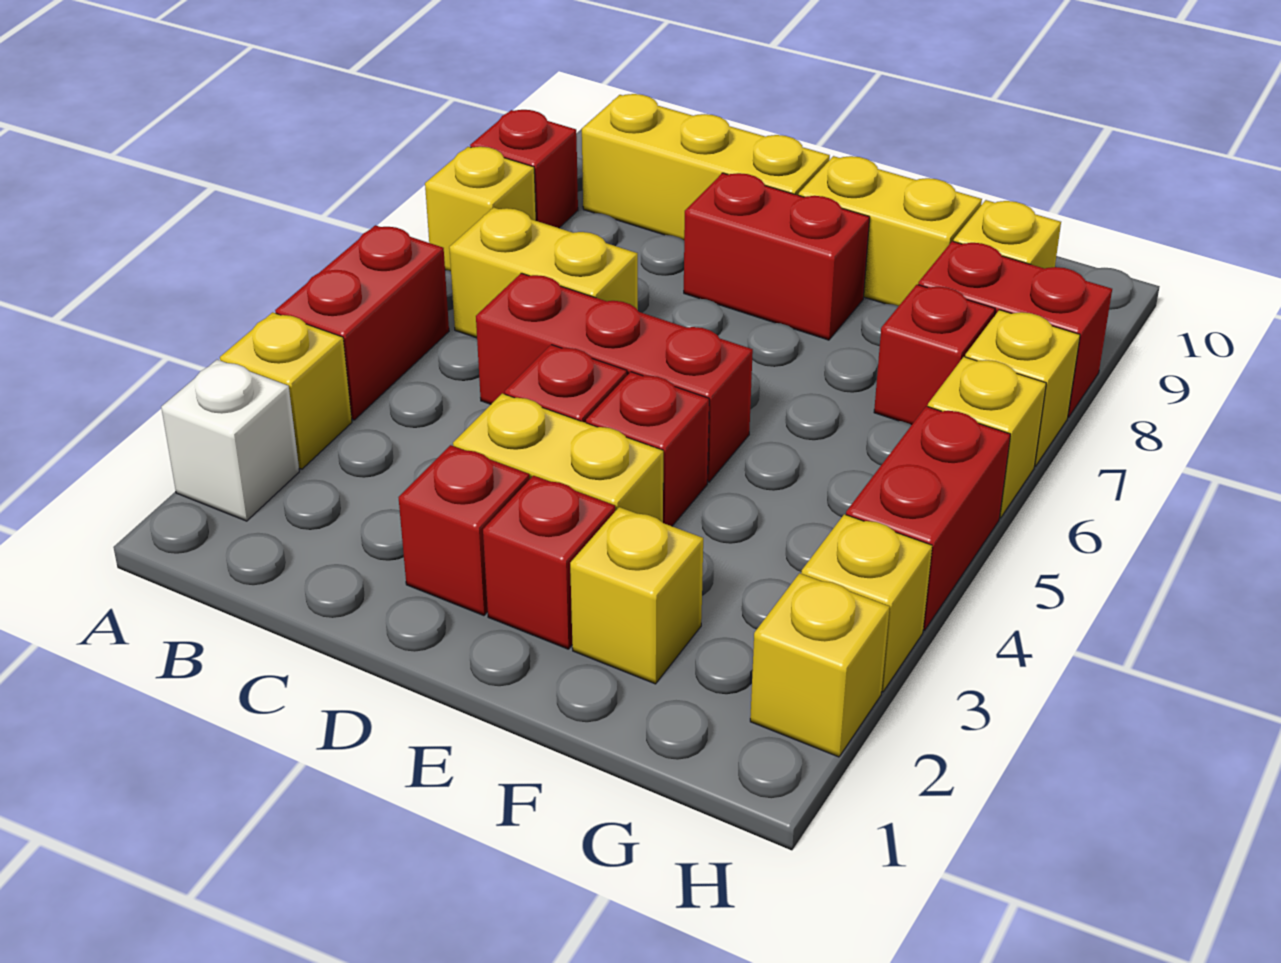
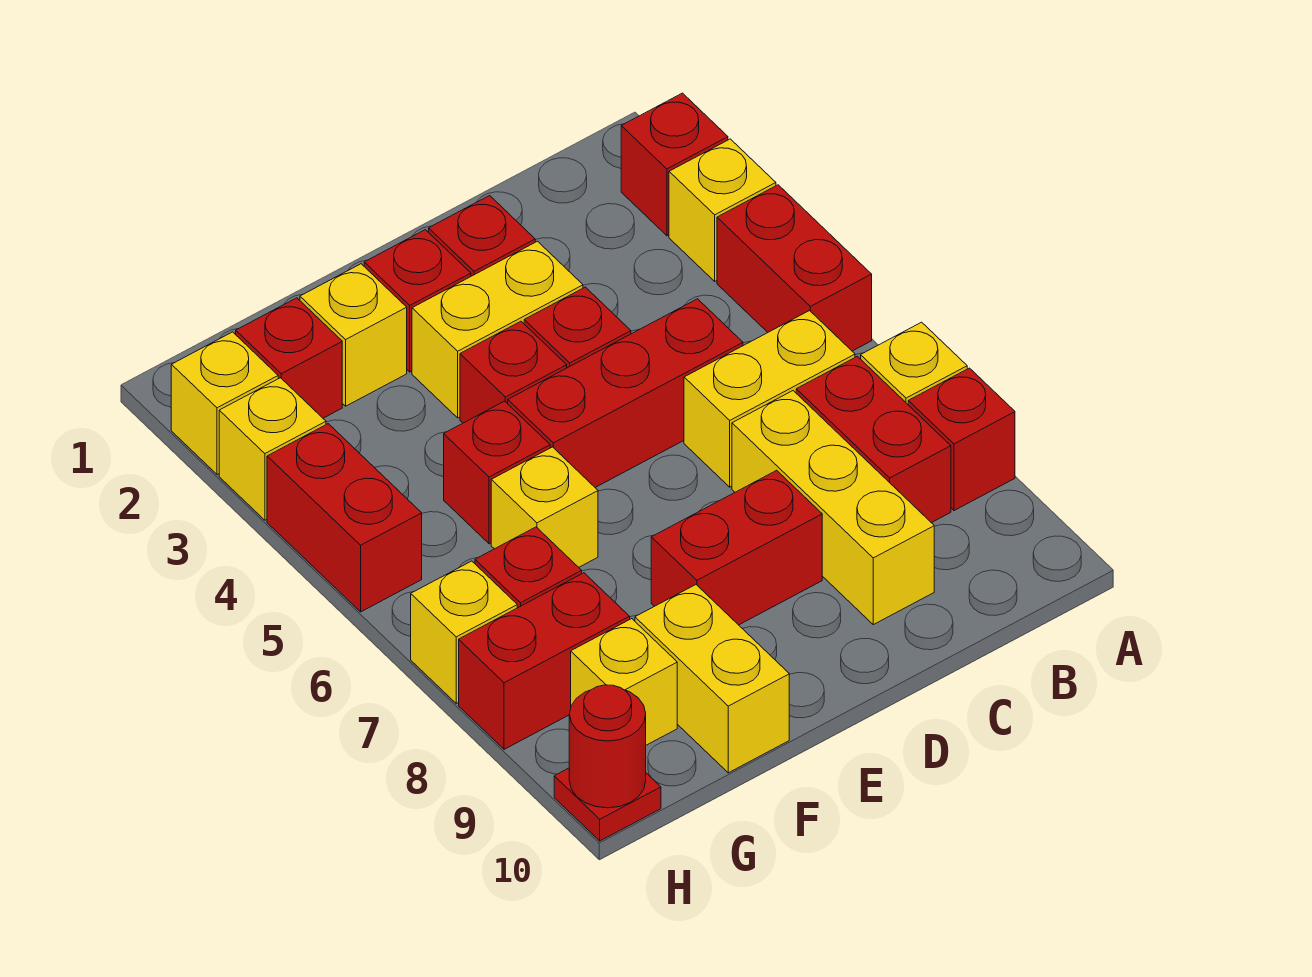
white 1x1 brick [161,360,299,521] -> red 1x1 brick [621,93,728,236]
none -> red 1x2 brick [796,356,951,523]
yellow 1x3 brick [582,94,830,240] -> yellow 1x3 brick turned to [732,391,934,625]
yellow 1x2 brick [799,156,982,306] -> yellow 1x2 brick turned to [635,585,789,773]
none -> red 1x1 brick [444,401,550,544]
none -> red 1x1 brick [236,298,342,418]
yellow 1x1 brick [928,357,1046,518] -> yellow 1x1 brick moved to [491,447,598,567]
none -> red 1x1 plate [554,768,661,841]
none -> red 1x1 round brick [569,685,646,808]

